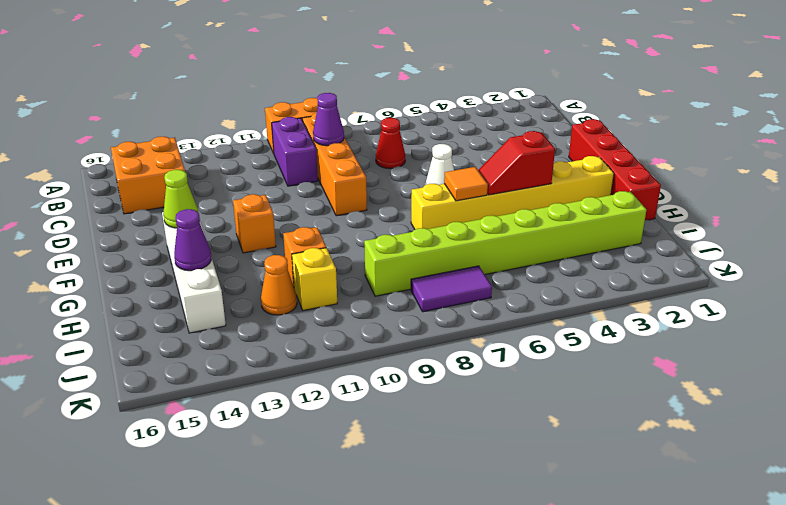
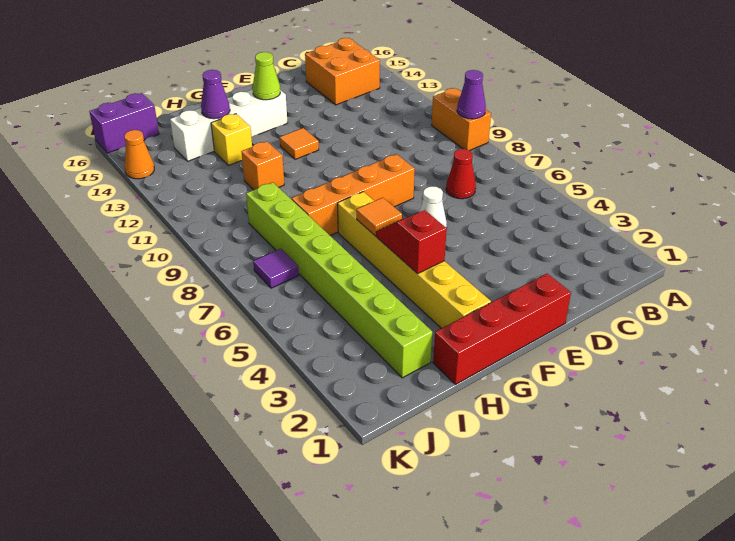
orange 1x4 brick [302,113,367,216] -> orange 1x4 brick moved to [292,154,415,235]
purple 1x2 brick [272,117,318,186] -> purple 1x2 brick moved to [89,93,159,153]
purple 1x1 cone [313,93,344,146] -> purple 1x1 cone moved to [457,70,486,119]
orange 1x1 brick [233,194,276,253] -> orange 1x1 tile [280,128,319,159]
yellow 1x1 brick [292,248,337,311] -> yellow 1x1 brick moved to [211,114,252,165]
orange 1x1 cone [261,255,297,315] -> orange 1x1 cone moved to [124,130,154,179]
purple 1x2 tile [411,266,492,312] -> purple 1x1 tile [253,249,299,288]

